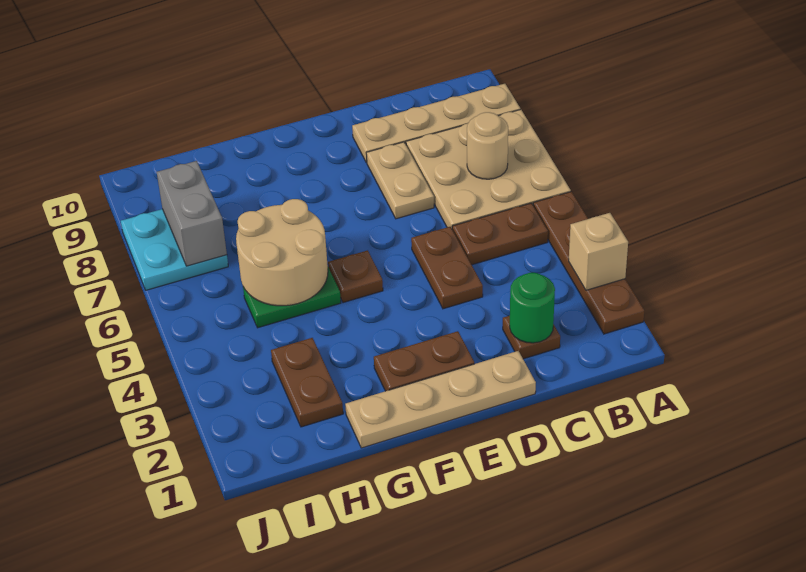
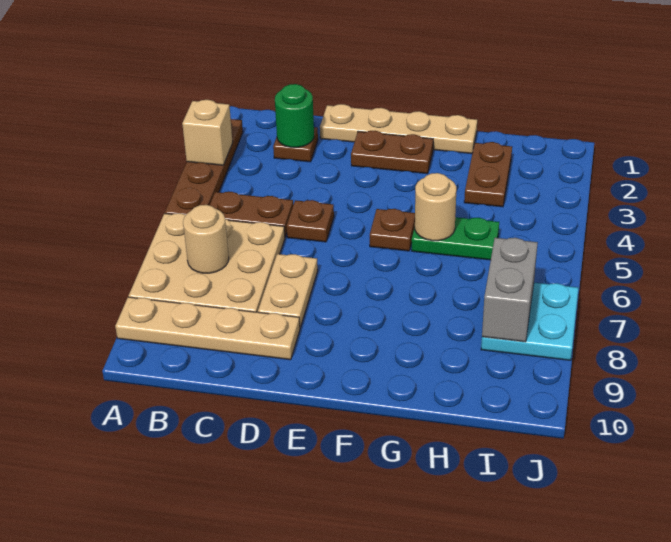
brown 1x2 plate [411,227,483,309] -> brown 1x1 plate [287,200,334,242]
tan 2x2 round brick [236,199,328,306] -> tan 1x1 round brick [415,173,456,241]

